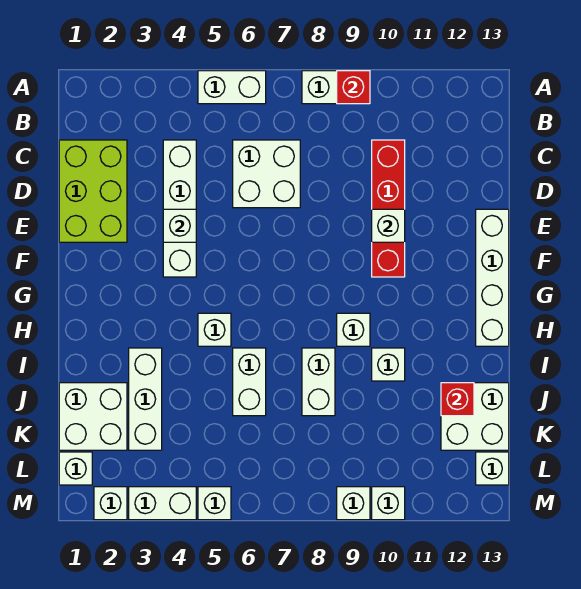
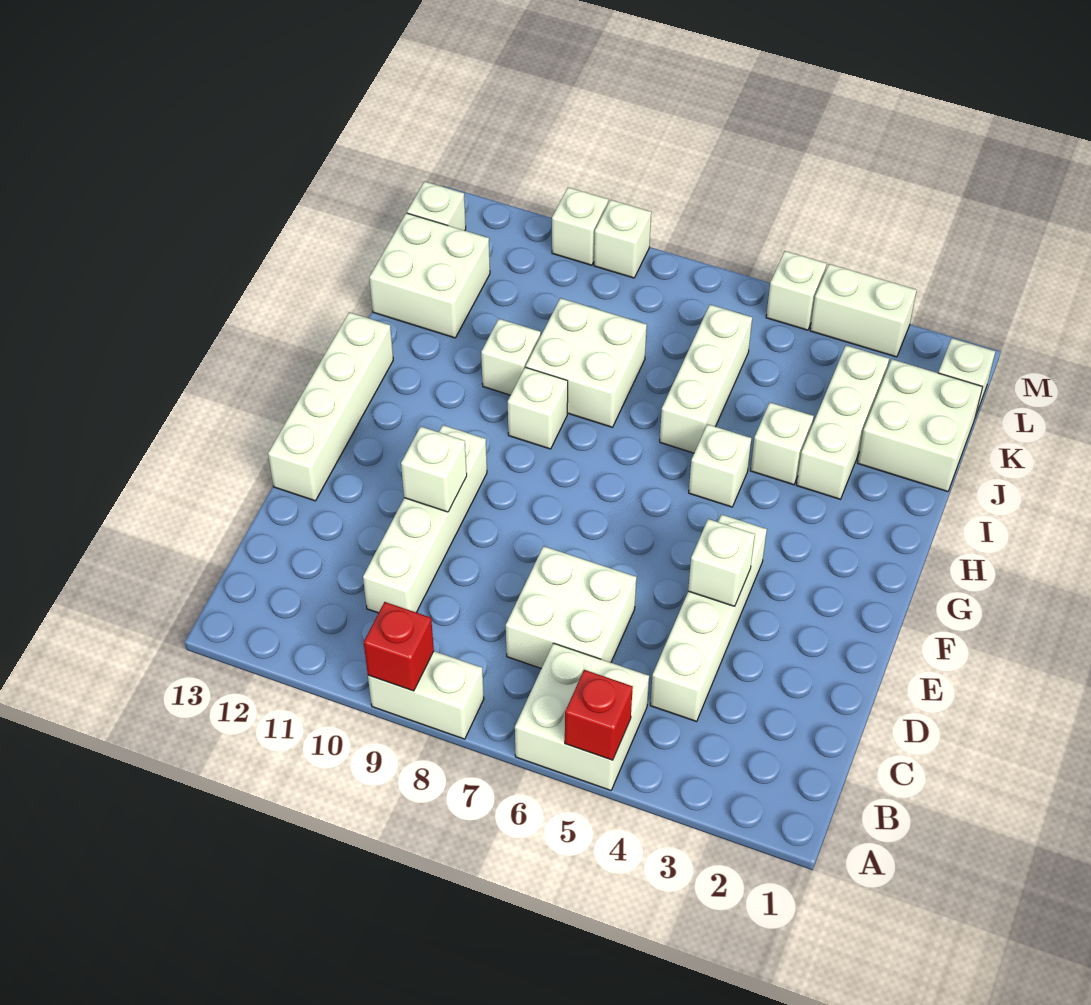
white 1x2 brick [198,71,266,104] -> white 2x2 brick [515,643,649,790]
lime 2x3 brick [59,140,127,242] -> none
red 1x4 brick [372,140,405,277] -> white 1x4 brick [363,425,487,613]
white 1x2 brick [233,348,266,416] -> white 1x3 brick [660,305,752,453]
white 1x2 brick [302,348,335,416] -> white 2x2 brick [526,298,647,427]
red 1x1 brick [441,383,474,416] -> red 1x1 brick moved to [565,670,633,760]
white 1x1 brick [94,487,127,520] -> white 1x1 brick moved to [750,403,814,485]

